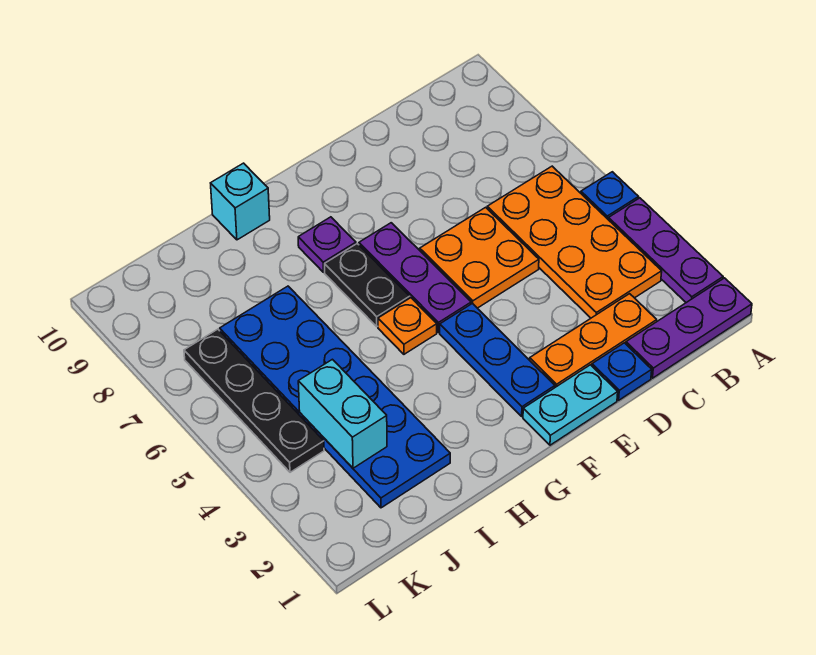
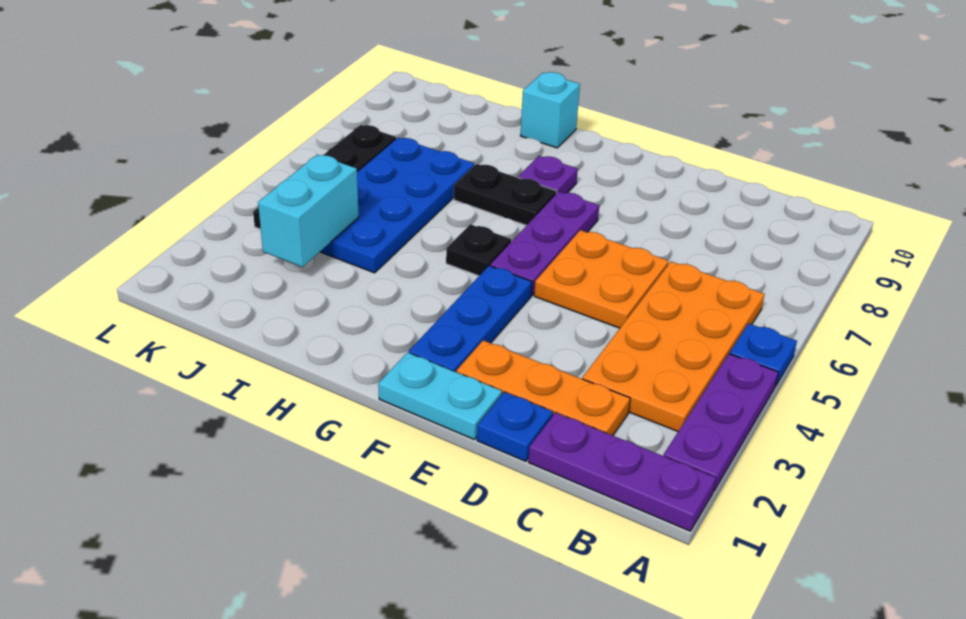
orange 1x1 plate [378,298,437,354] -> black 1x1 plate [446,224,511,276]
black 1x2 plate [325,244,410,327] -> black 1x2 plate turned to [454,164,557,225]
blue 2x6 plate [220,286,450,508] -> blue 2x4 plate [320,138,474,273]

